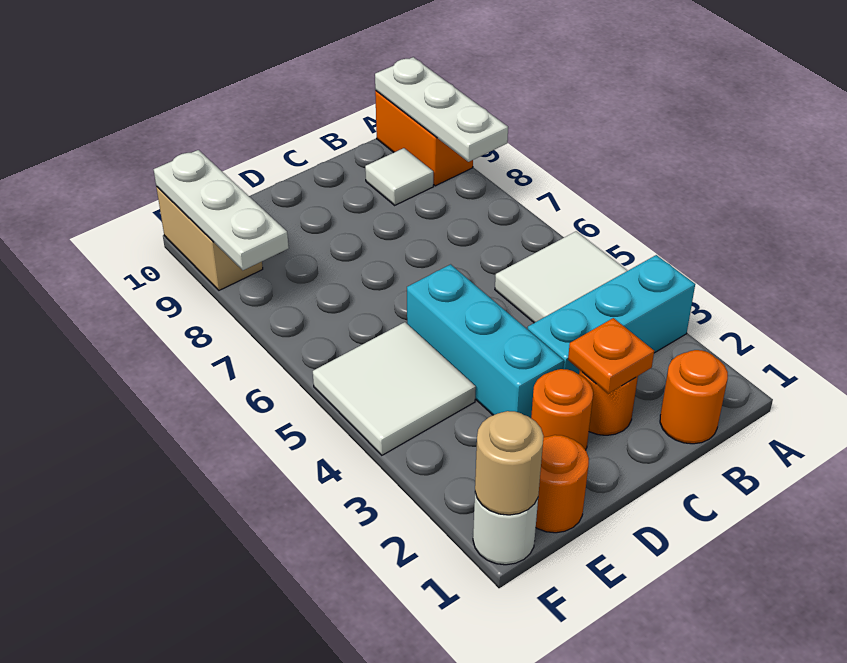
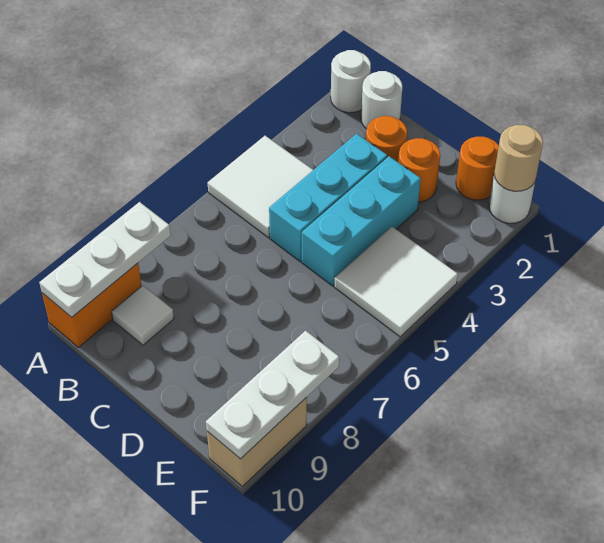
none -> white 1x1 round brick [331,50,371,113]
cyan 1x3 brick [528,255,695,374] -> cyan 1x3 brick turned to [269,134,387,261]
orange 1x1 round brick [660,350,728,444] -> white 1x1 round brick [361,71,402,129]
orange 1x1 plate [568,318,654,394] -> none

